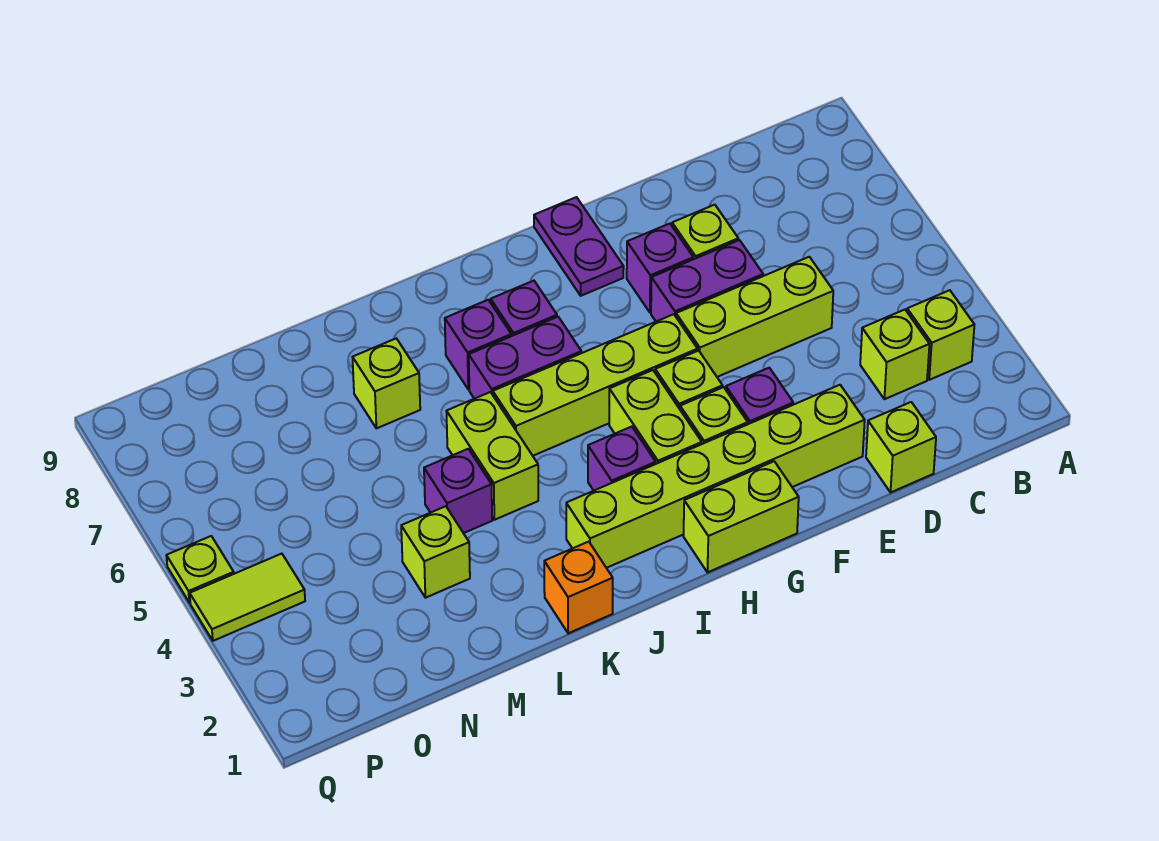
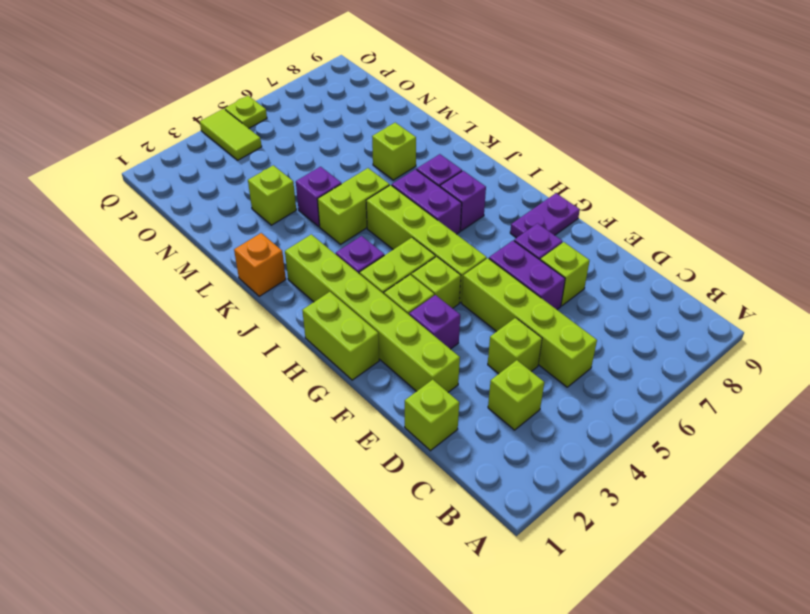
lime 1x1 brick [907,290,974,380] -> lime 1x1 brick moved to [488,318,542,374]
lime 1x3 brick [676,257,833,377] -> lime 1x4 brick [462,258,597,387]

